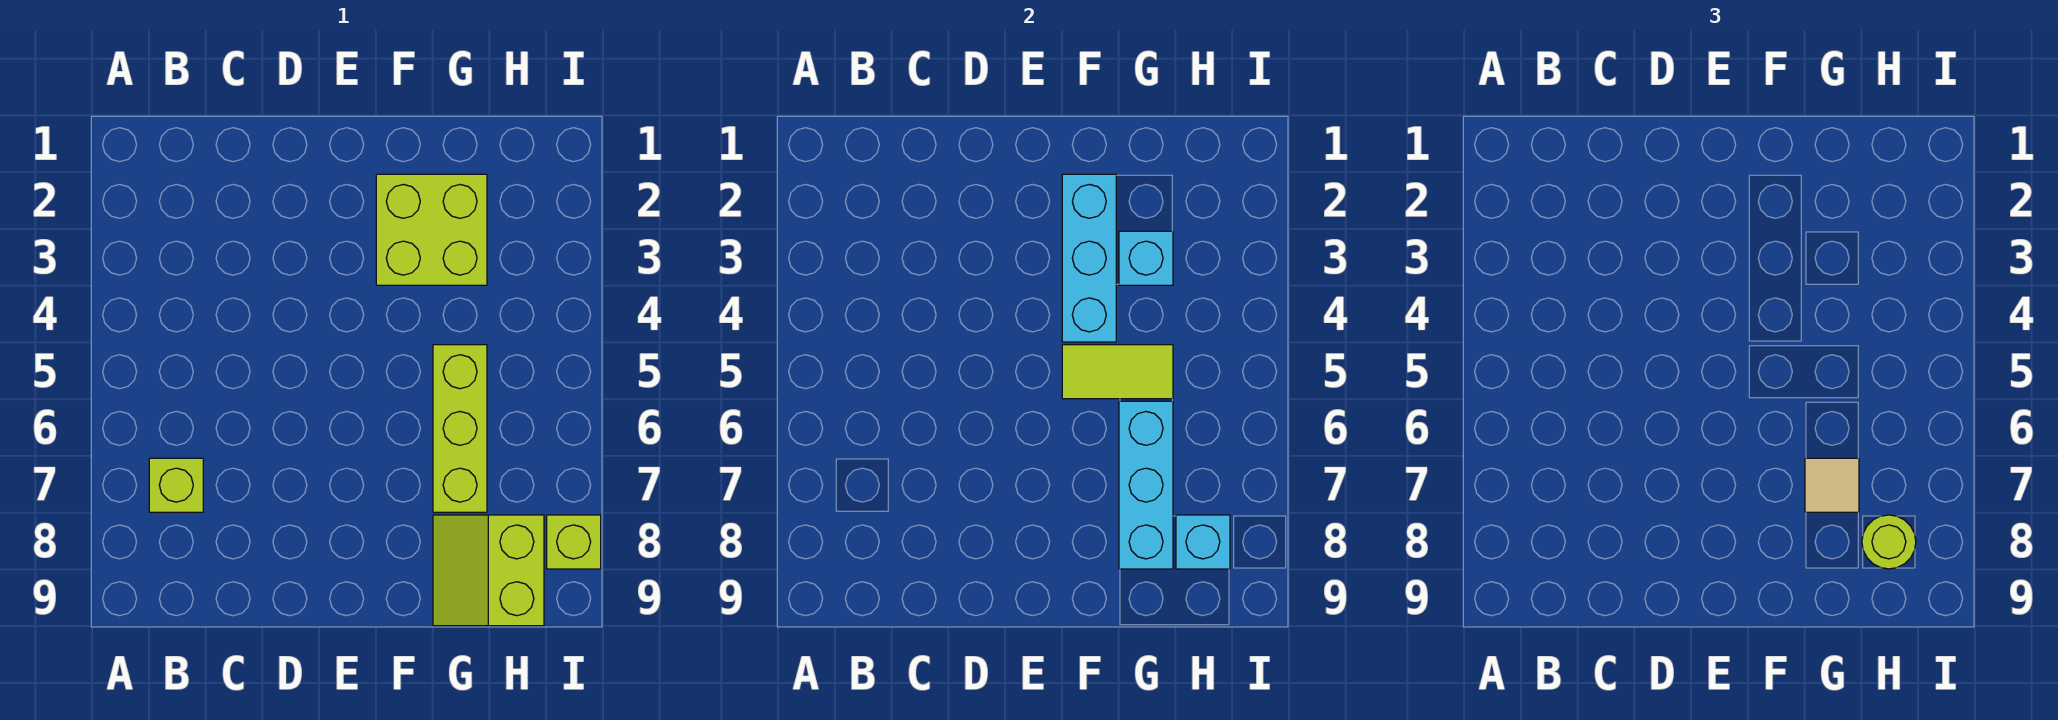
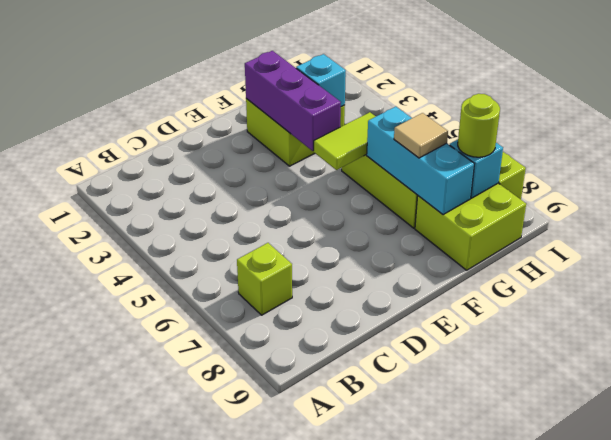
cyan 1x3 brick [1062,174,1116,342] -> purple 1x3 brick [245,51,341,151]
lime 2x2 slope [433,515,544,626] -> lime 2x2 brick [415,183,526,270]

